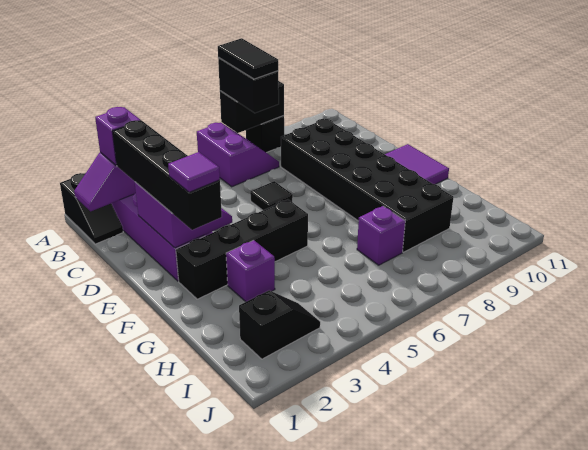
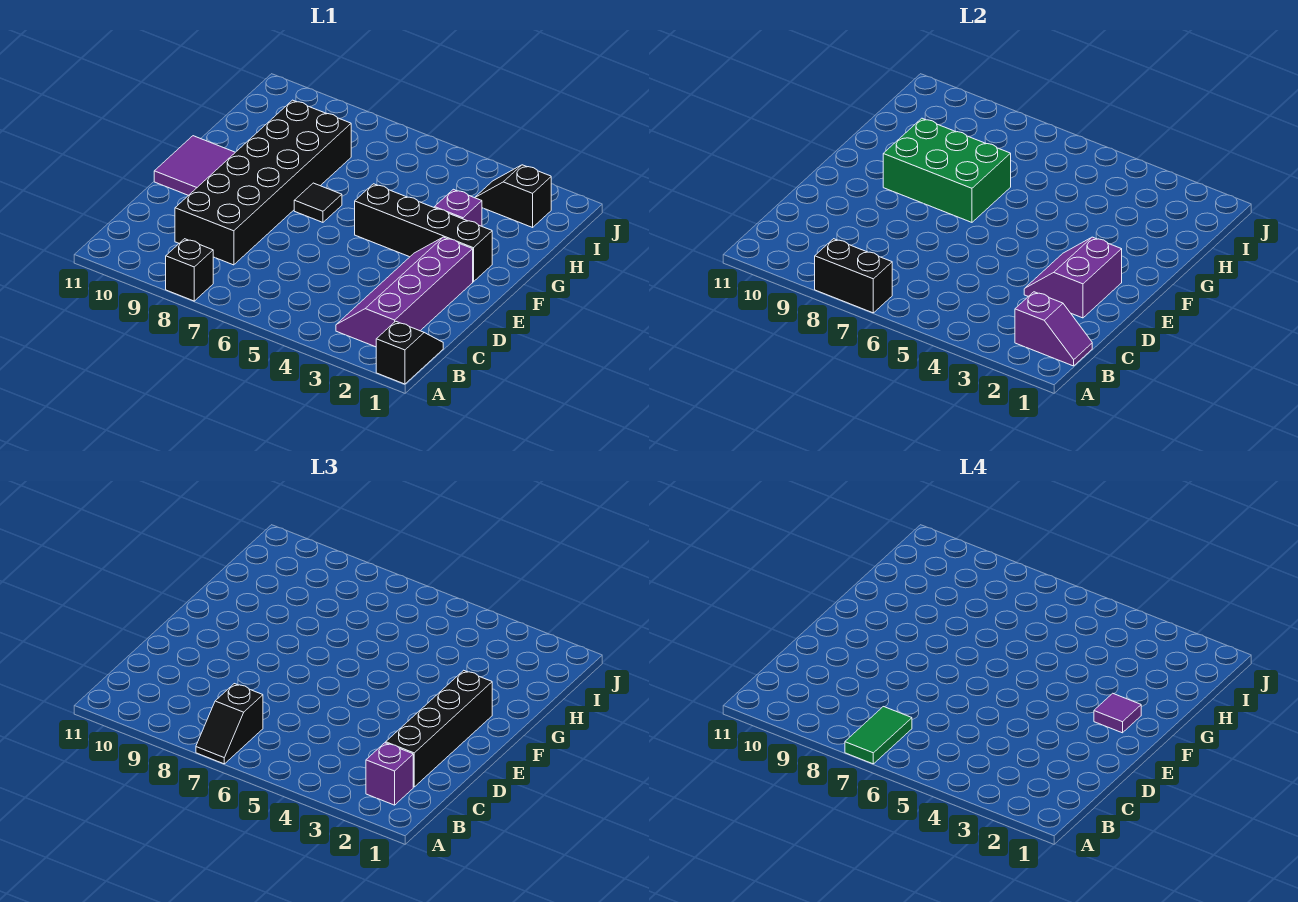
purple 2x2 slope [197,123,279,187] -> none
black 1x2 brick [218,57,279,113] -> black 1x2 slope [196,684,263,764]
black 1x2 tile [218,38,278,79] -> green 1x2 tile [845,707,912,764]
black 1x1 tile [250,181,293,210] -> black 1x1 tile moved to [294,183,342,222]
none -> green 2x3 brick [883,118,1011,222]
purple 1x1 brick [357,206,405,265] -> none

